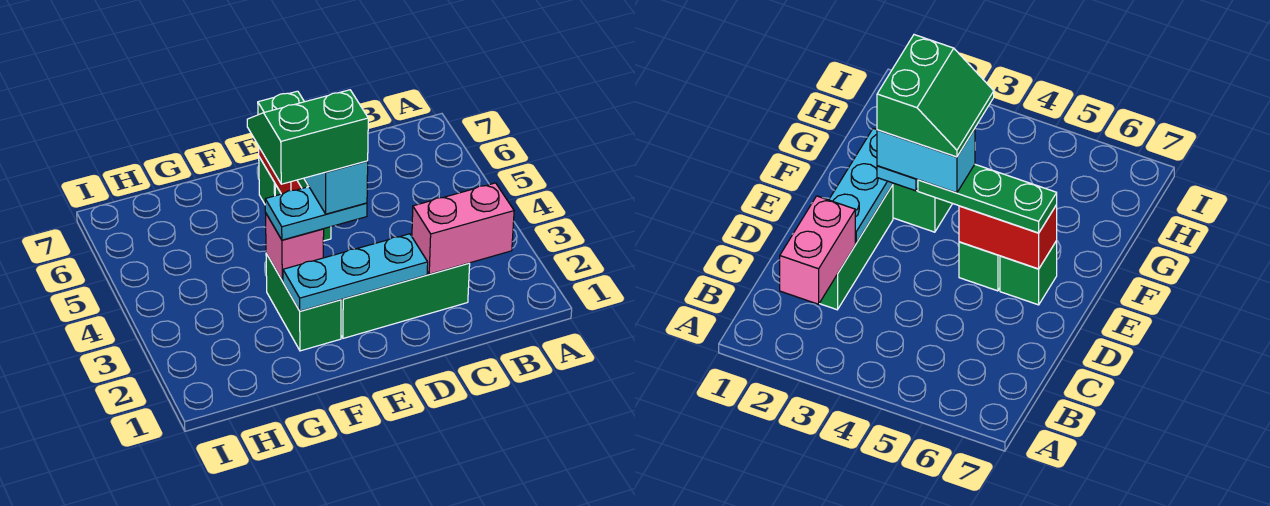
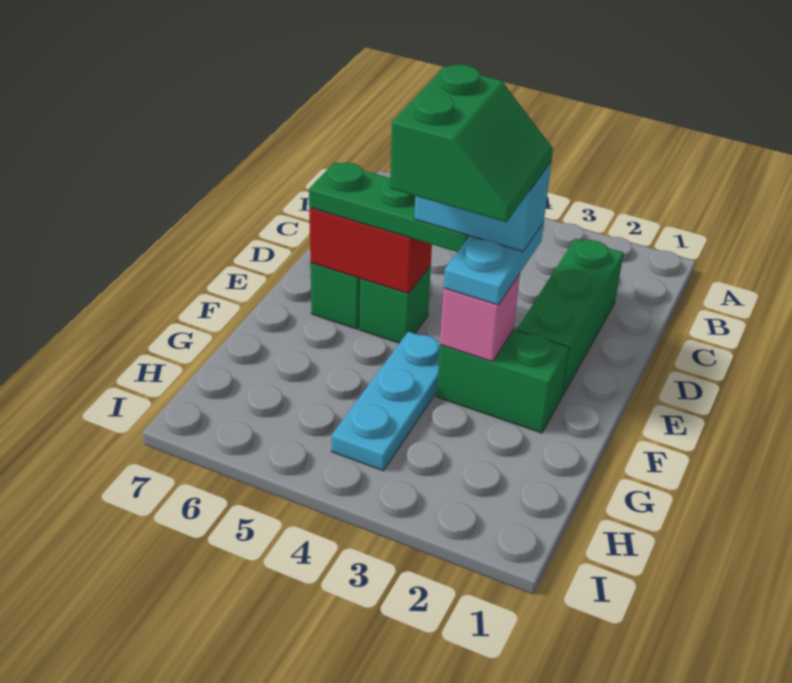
pink 1x2 brick [412,183,514,274] -> none
cyan 1x3 plate [283,234,428,311] -> cyan 1x3 plate moved to [331,332,440,471]
green 2x2 slope [247,90,368,184] -> green 2x2 slope turned to [390,65,553,222]

